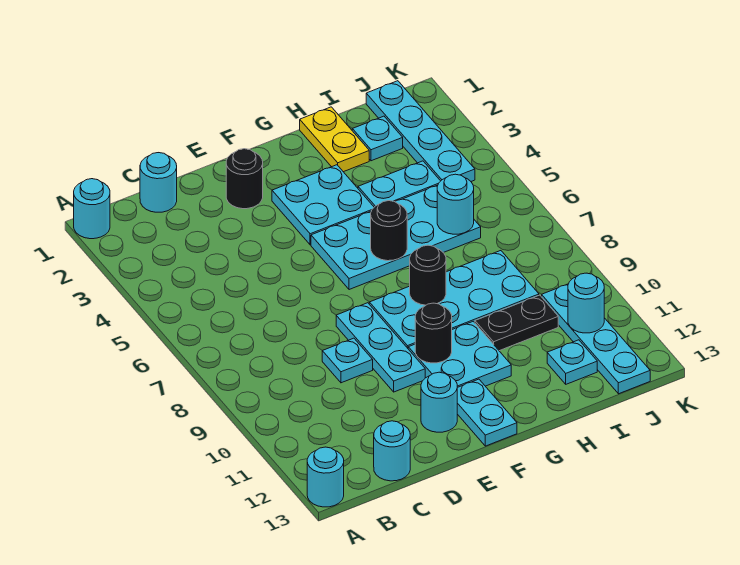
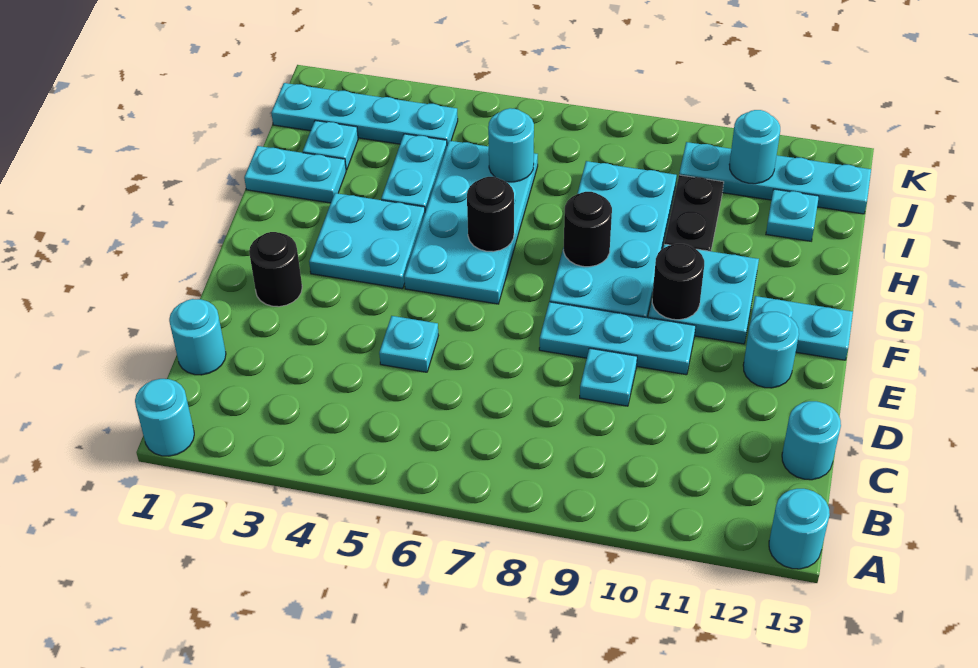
none -> cyan 1x1 plate [379,316,438,372]
yellow 1x2 plate [300,107,369,172] -> cyan 1x2 plate [244,146,346,203]

